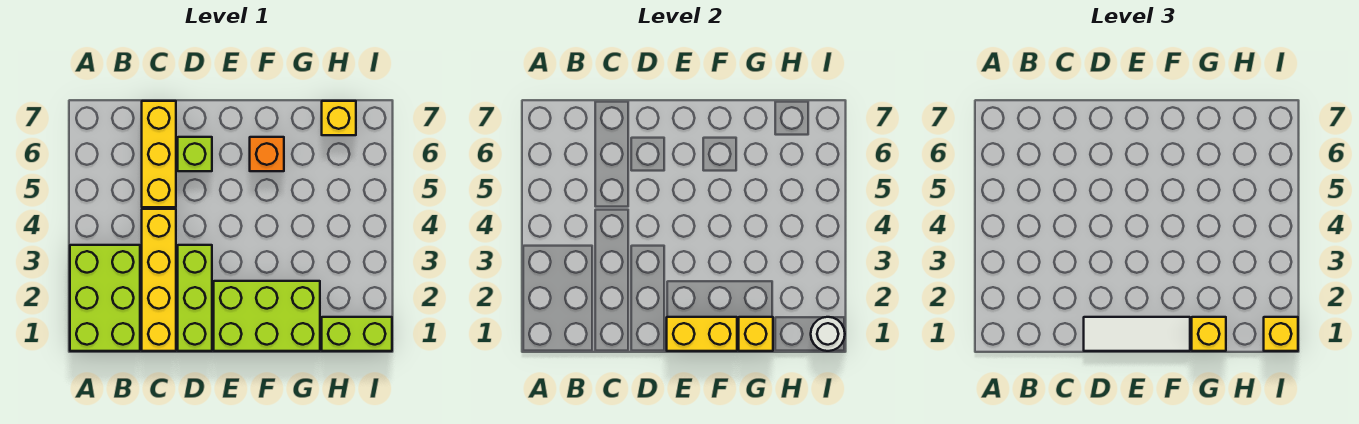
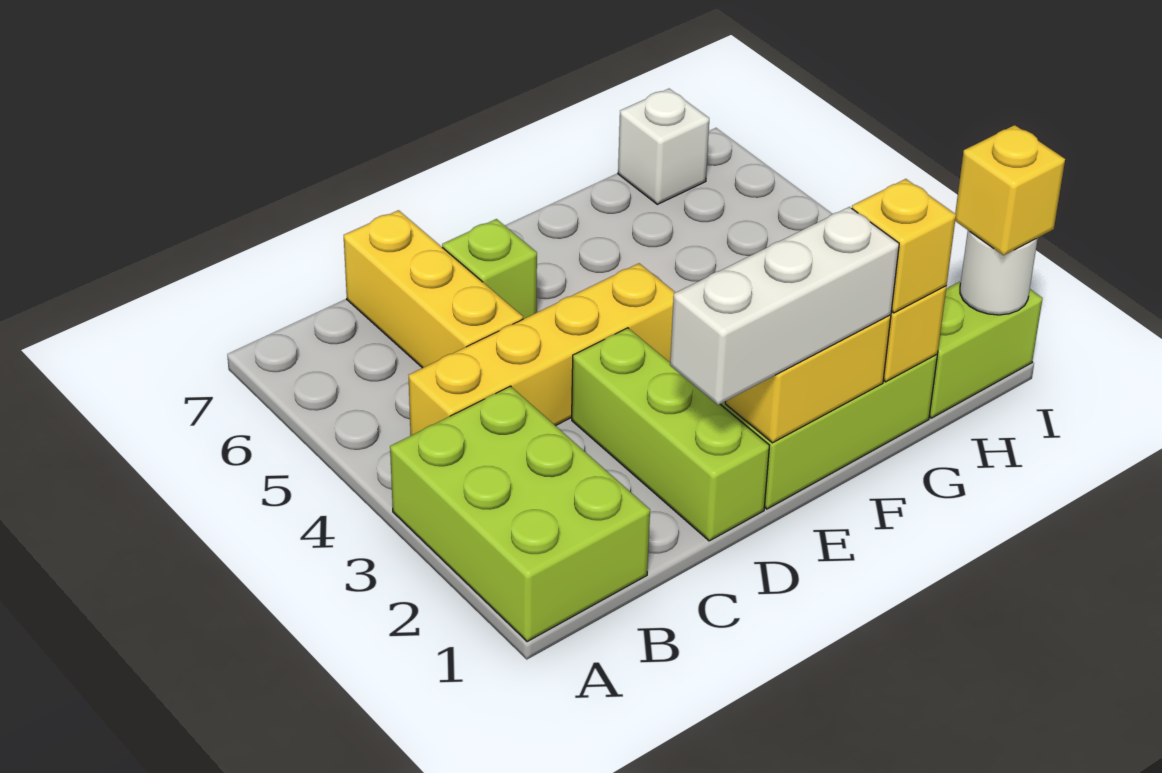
yellow 1x4 brick [142,209,176,351] -> yellow 1x4 brick turned to [409,263,676,436]
white 1x3 tile [1084,317,1190,351] -> white 1x3 brick [670,207,899,405]
orange 1x1 brick [250,137,284,171] -> none
yellow 1x1 brick [322,101,356,135] -> white 1x1 brick [618,89,709,204]

